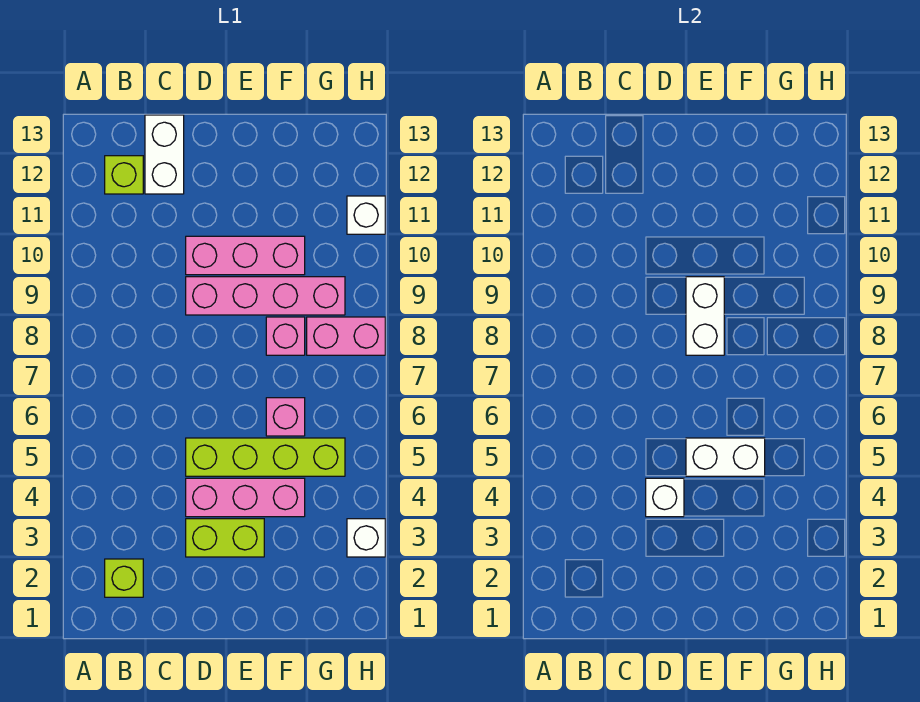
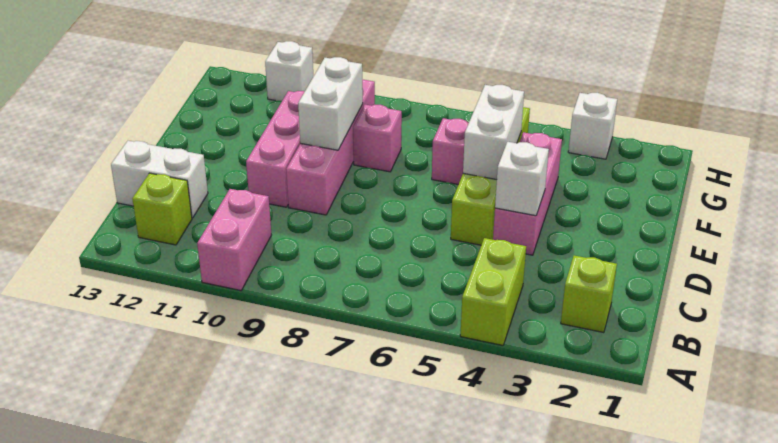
lime 1x2 brick [186,519,264,557] -> lime 1x2 brick moved to [460,238,526,345]
white 1x2 brick [686,277,724,355] -> white 1x2 brick turned to [298,57,363,150]
pink 1x2 brick [307,317,385,355] -> pink 1x2 brick moved to [197,189,271,290]

